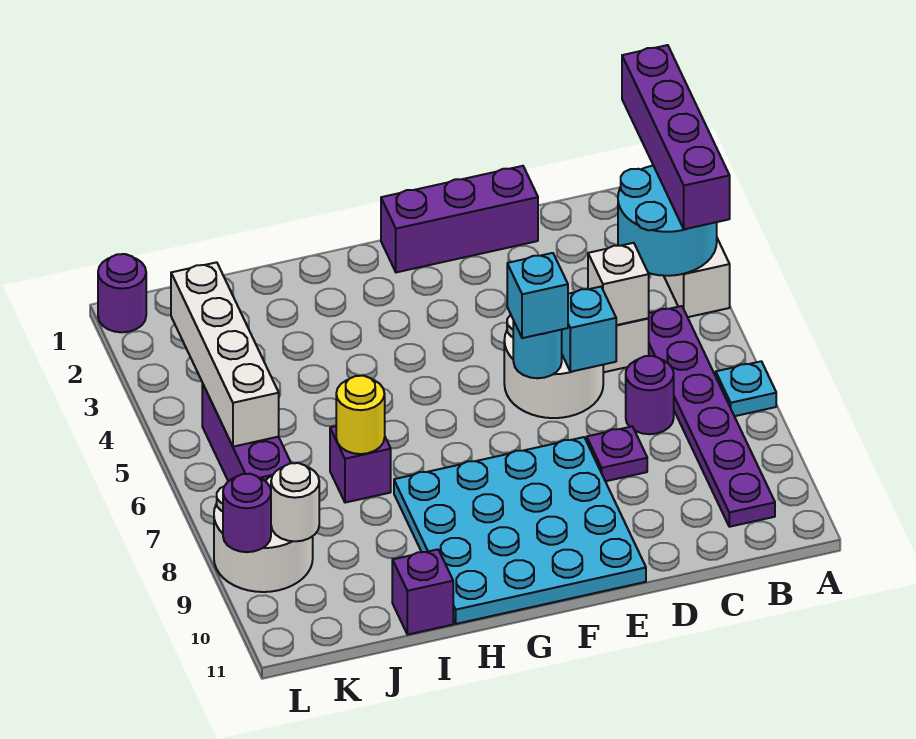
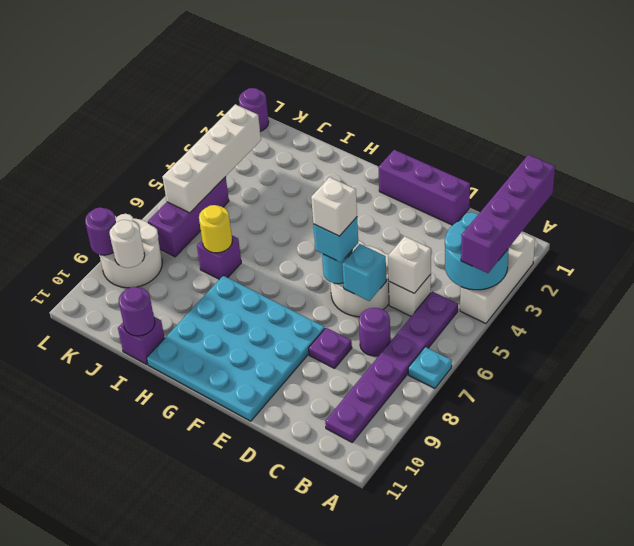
none -> white 1x1 brick [311,177,357,236]
none -> purple 1x1 round brick [119,287,155,336]

